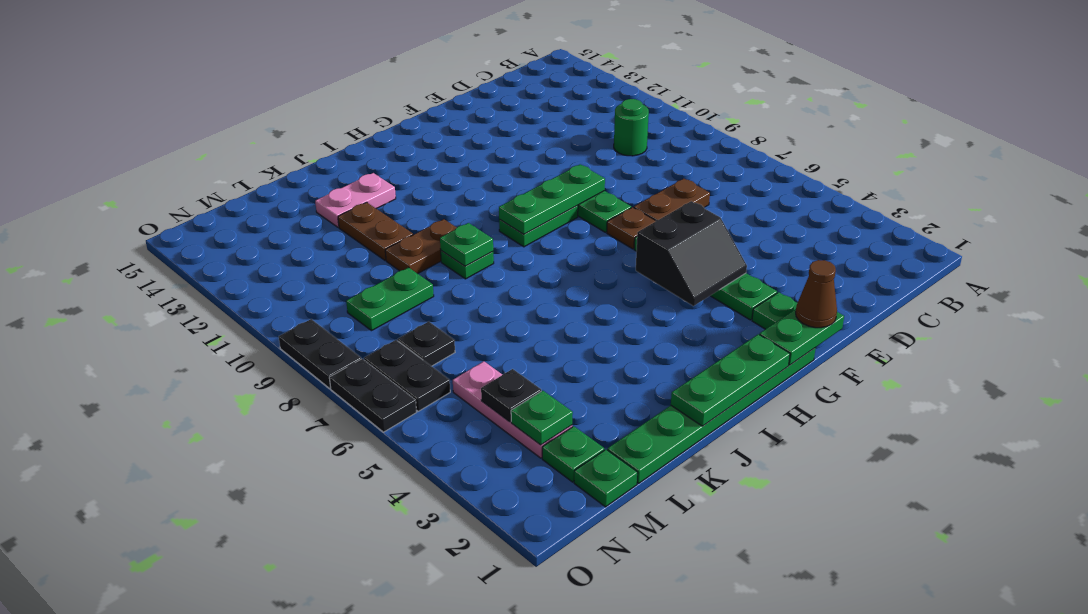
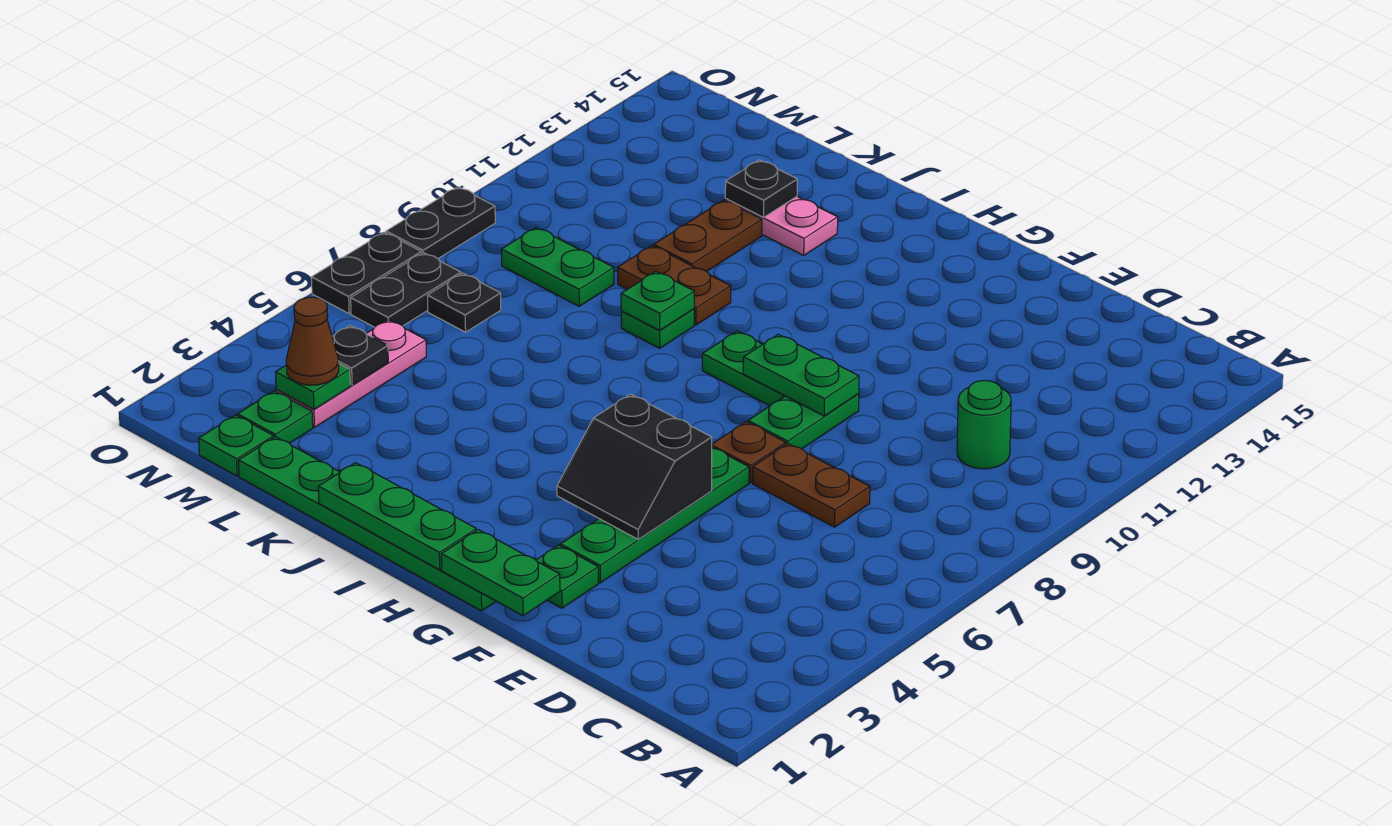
brown 1x1 cone [796,260,837,328] -> brown 1x1 cone moved to [286,297,339,385]
green 1x3 plate [499,164,605,234] -> green 1x2 plate [743,334,859,416]
none -> black 1x1 plate [725,160,797,217]

